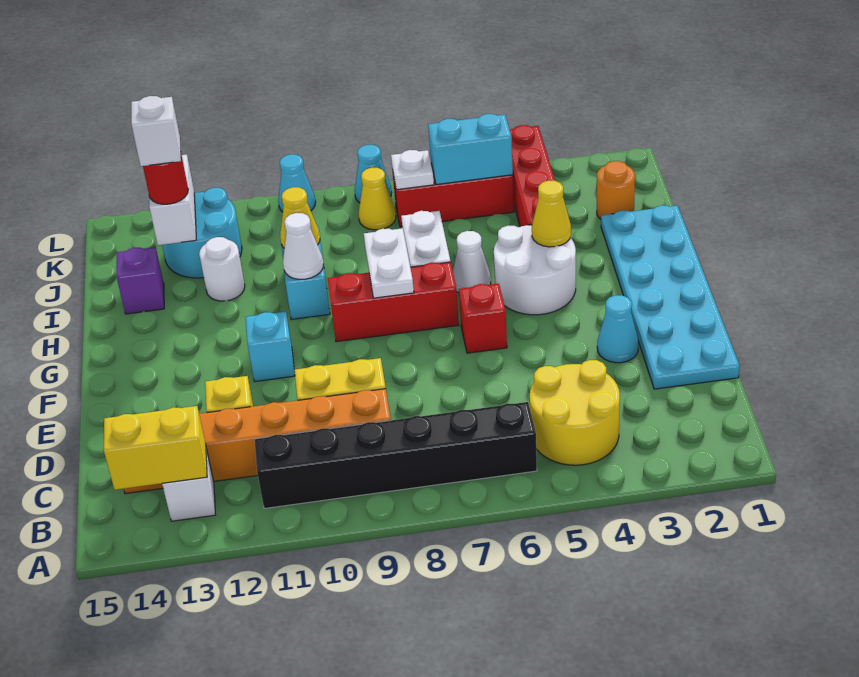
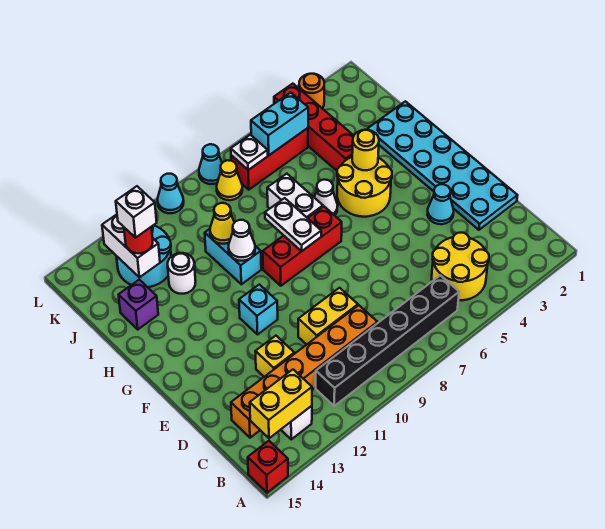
red 1x1 brick [459,284,507,353] -> red 1x1 brick moved to [248,441,288,493]
white 2x2 round brick [494,225,576,315] -> yellow 2x2 round brick [337,157,392,217]
yellow 1x1 cone [532,180,571,247] -> yellow 1x1 round brick [352,130,379,170]
orange 1x1 round brick [597,161,635,219] -> orange 1x1 round brick moved to [299,74,324,108]

